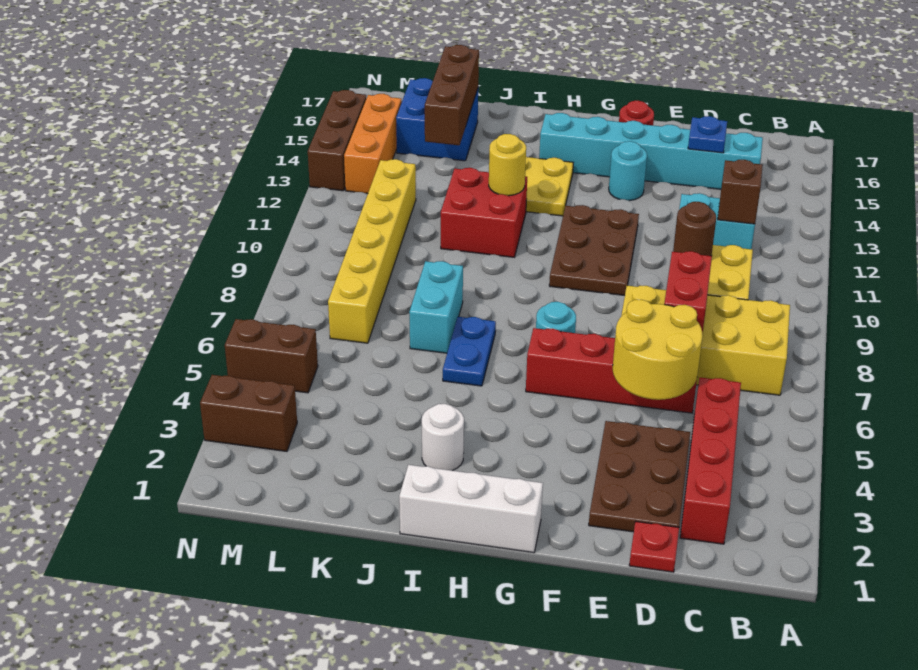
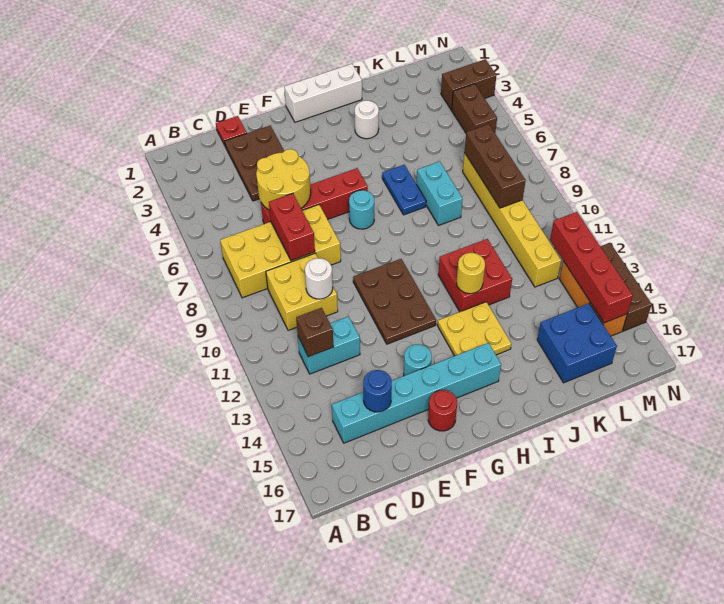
red 1x4 brick [680,377,741,544] -> red 1x4 brick moved to [550,212,633,323]
brown 1x1 round brick [673,202,716,256] -> white 1x1 round brick [305,258,333,299]
blue 1x1 plate [688,116,727,153] -> blue 1x1 round brick [363,370,392,412]
brown 1x3 brick [425,45,479,145] -> brown 1x3 brick moved to [464,124,526,208]
brown 1x2 brick [225,319,318,393] -> brown 1x2 brick turned to [452,84,497,133]

